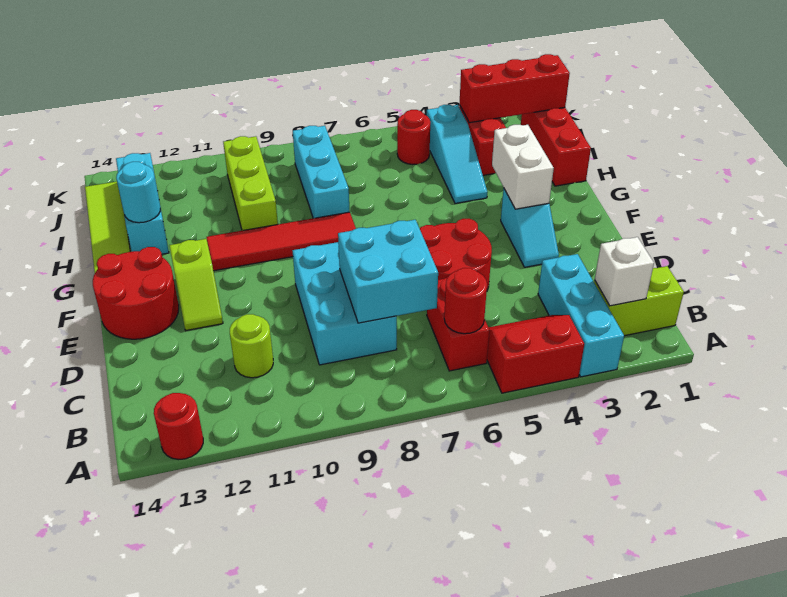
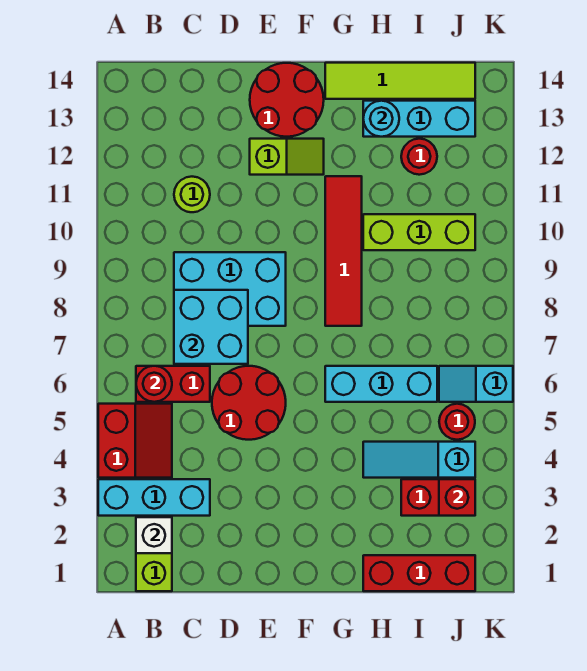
red 1x1 round brick [154,393,203,460] -> red 1x1 round brick moved to [401,139,437,175]
cyan 1x2 slope [501,188,559,267] -> cyan 1x2 slope moved to [439,366,513,402]
lime 1x2 slope [169,239,223,330] -> lime 1x2 slope turned to [250,139,324,175]
white 1x2 brick [492,125,554,209] -> none
cyan 1x3 brick [293,126,350,218] -> cyan 1x3 brick moved to [325,366,437,402]
red 1x3 brick [459,54,570,123] -> red 1x1 brick [439,479,475,516]

